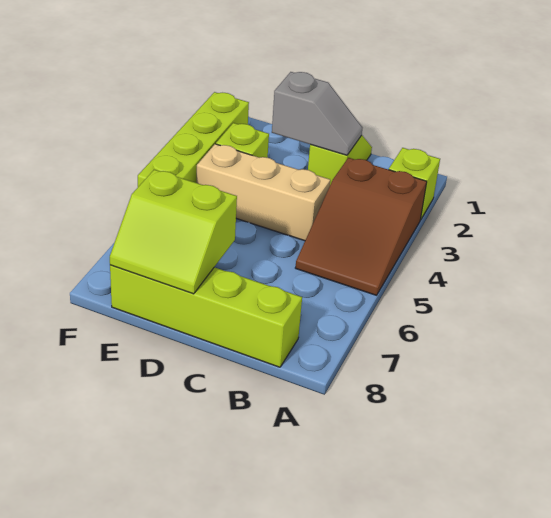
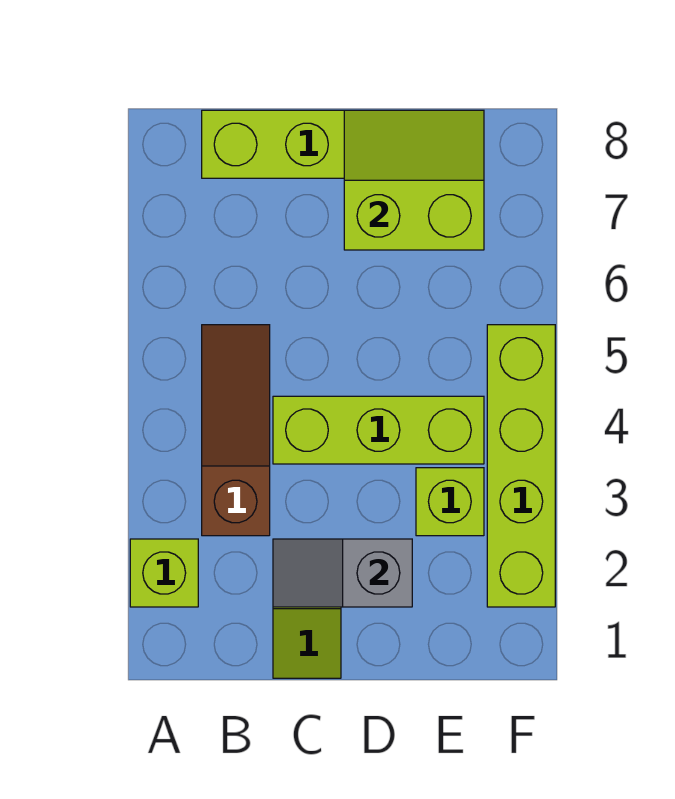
brown 2x3 slope [295,158,427,295] -> brown 1x3 slope [202,325,270,536]
tan 1x3 brick [197,144,330,241] -> lime 1x3 brick [273,396,484,464]

